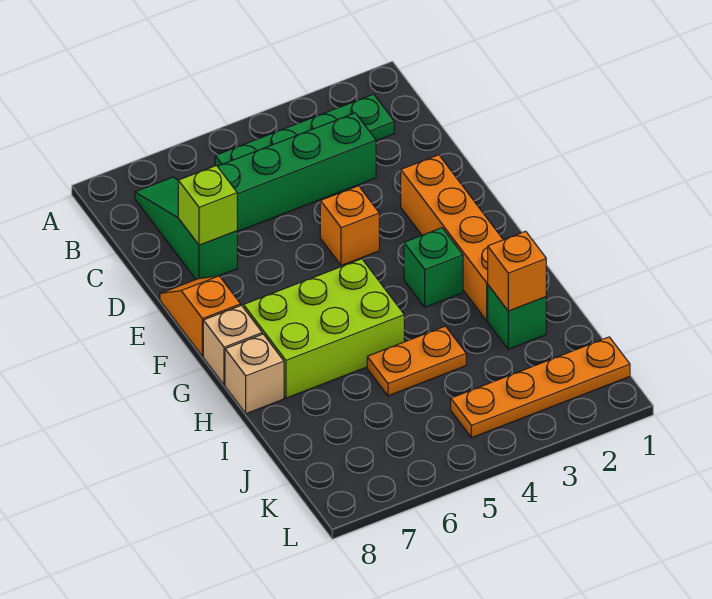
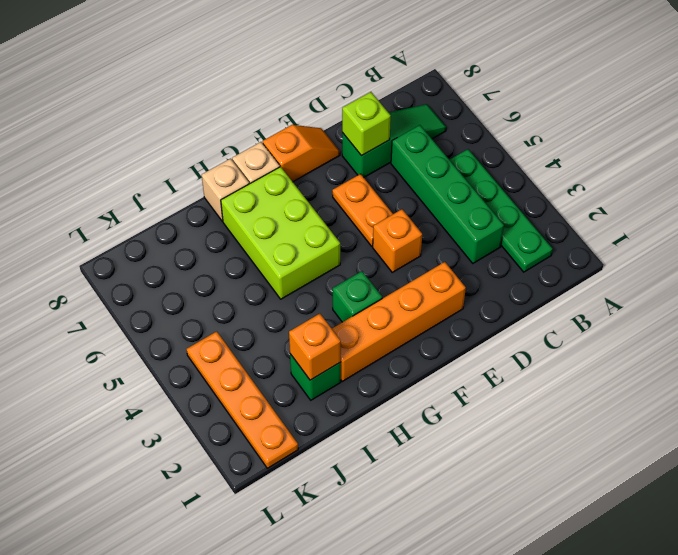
orange 1x2 plate [367,326,466,396] -> orange 1x2 plate moved to [332,174,393,246]

